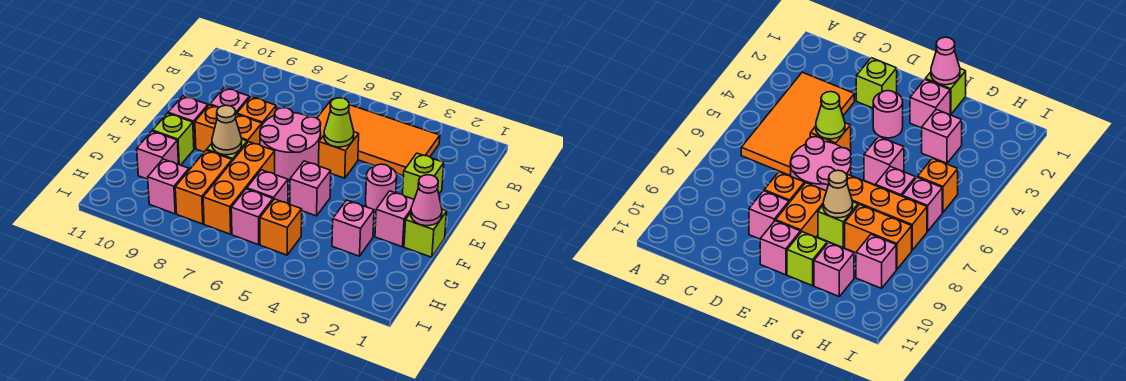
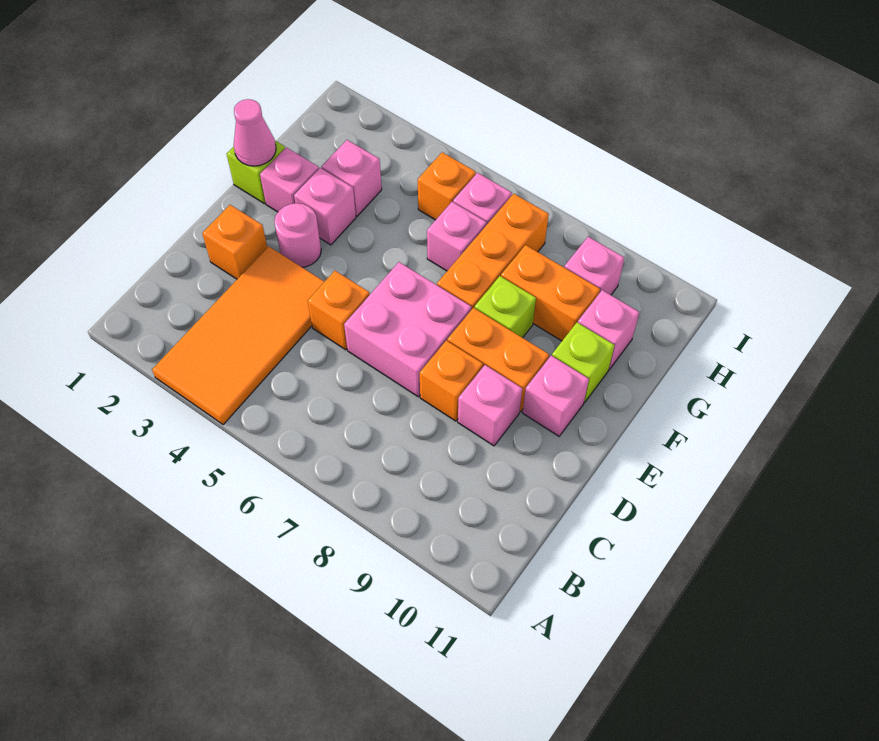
orange 2x4 tile [317,99,440,176] -> orange 2x4 tile turned to [152,246,324,425]
lime 1x1 brick [403,153,444,199] -> orange 1x1 brick [202,205,267,279]
lime 1x1 cone [324,98,354,147] -> none
pink 2x2 round brick [260,108,321,180] -> pink 2x2 brick [344,262,471,397]
pink 1x1 brick [290,161,331,216] -> pink 1x1 brick moved to [294,168,356,245]
tan 1x1 cone [212,105,242,155] -> none
orange 1x2 brick [175,150,232,224] -> orange 1x2 brick turned to [501,245,600,341]

